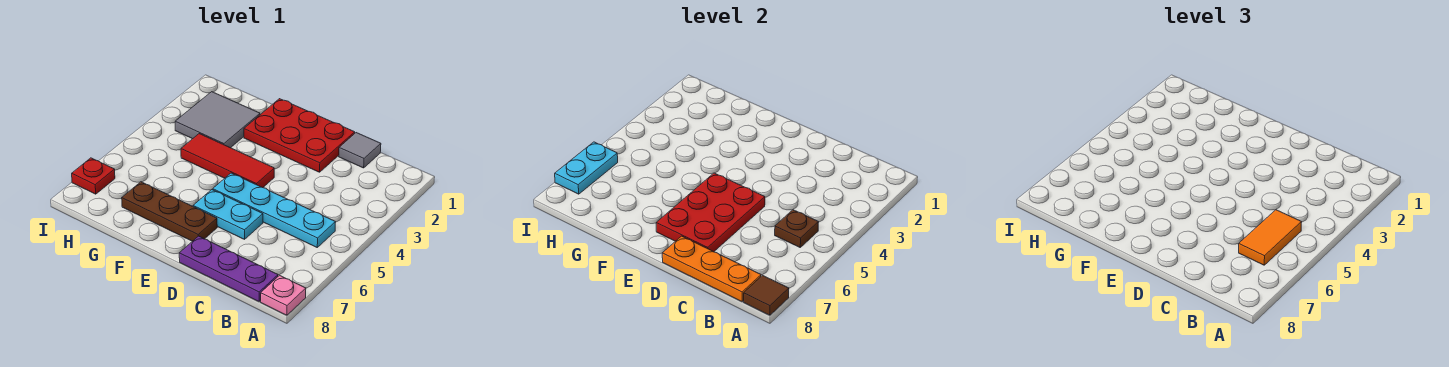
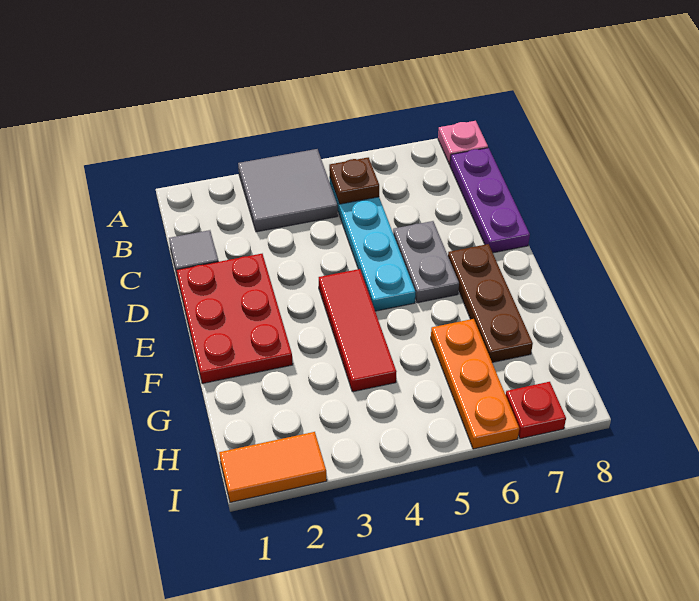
brown 1x1 tile [744,275,789,315] -> none
orange 1x2 tile [1239,210,1302,265] -> orange 1x2 tile moved to [219,432,327,502]
orange 1x3 plate [662,236,761,301] -> orange 1x3 plate moved to [431,319,519,449]
red 2x3 plate [656,173,765,252] -> none
cyan 1x2 plate [193,190,263,239] -> grey 1x2 plate [393,221,459,303]
grey 2x2 tile [175,92,260,148] -> grey 2x2 tile moved to [238,149,338,232]
cyan 1x2 plate [555,142,618,194] -> none

